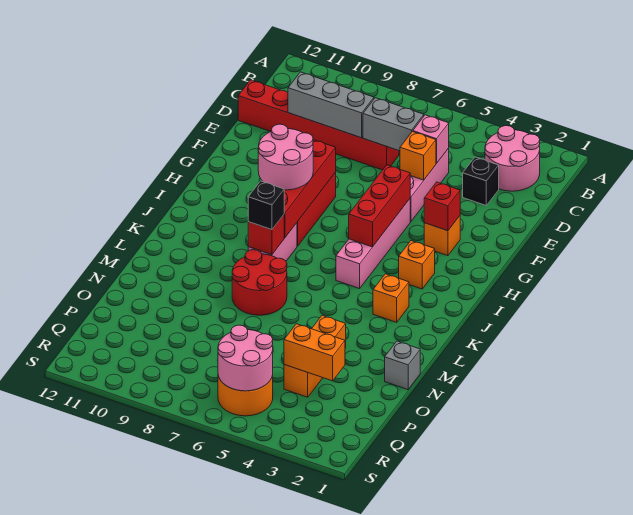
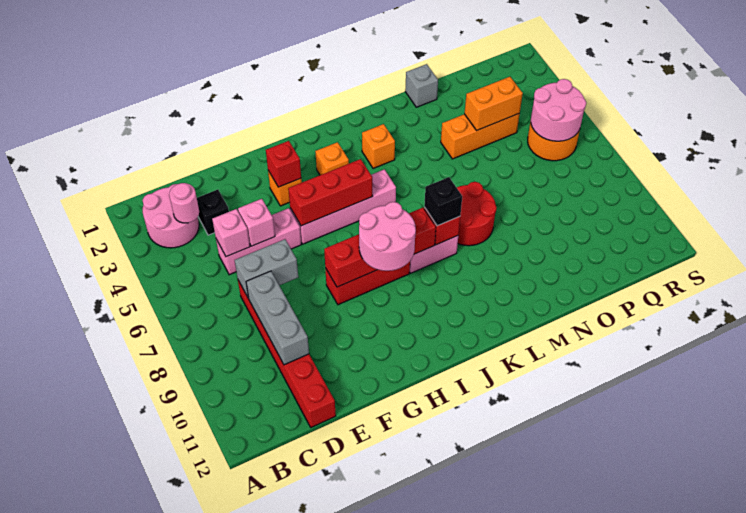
none -> pink 1x1 round brick [169,183,199,223]
grey 1x2 brick [363,98,424,151] -> grey 1x2 brick turned to [235,239,298,298]
orange 1x1 brick [400,132,436,180] -> pink 1x1 brick [238,199,275,246]
orange 1x2 brick [284,324,345,381] -> orange 1x2 brick turned to [464,77,523,131]

